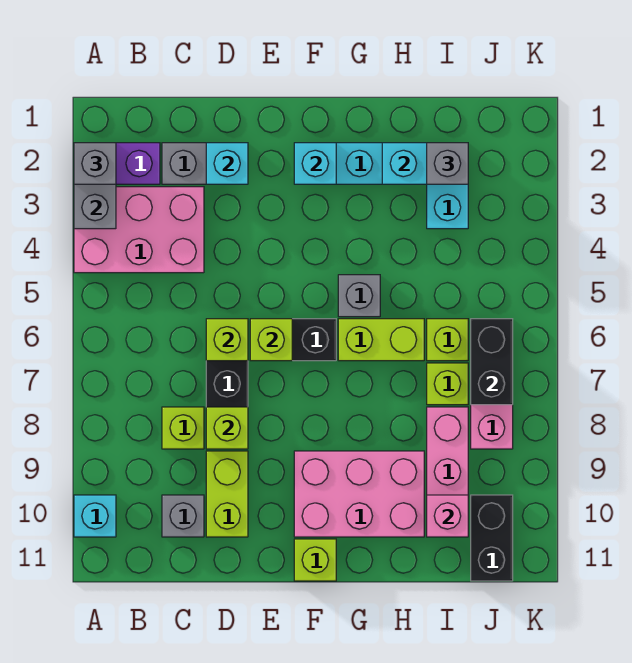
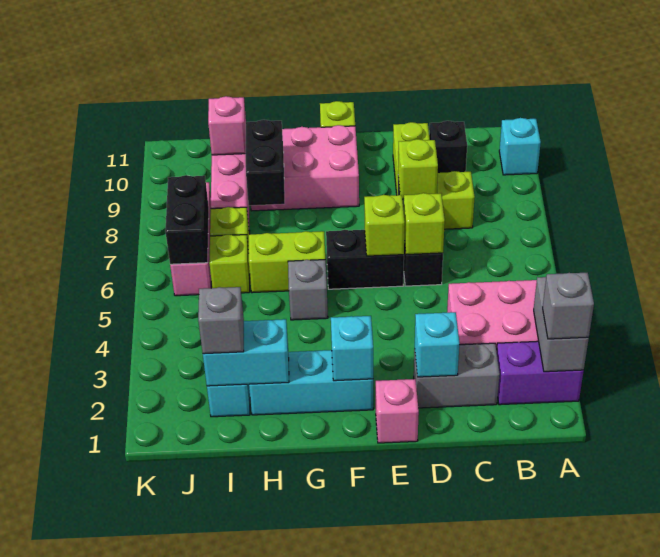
grey 1x1 brick [162,495,204,537] -> black 1x1 brick [429,121,467,173]
none -> pink 1x1 brick [376,379,419,443]
black 1x2 brick [471,495,513,581] -> black 1x2 brick moved to [246,120,285,205]

